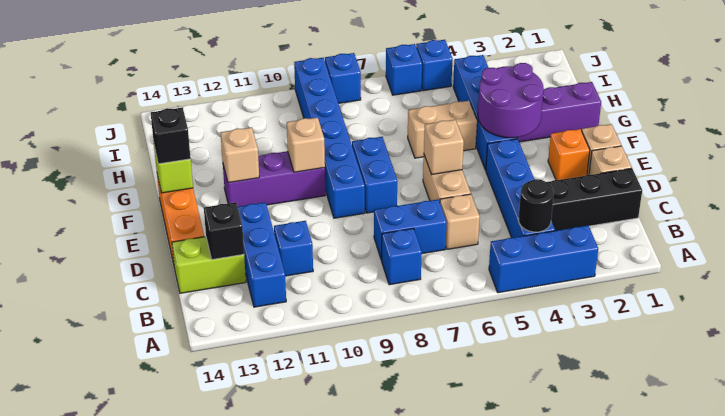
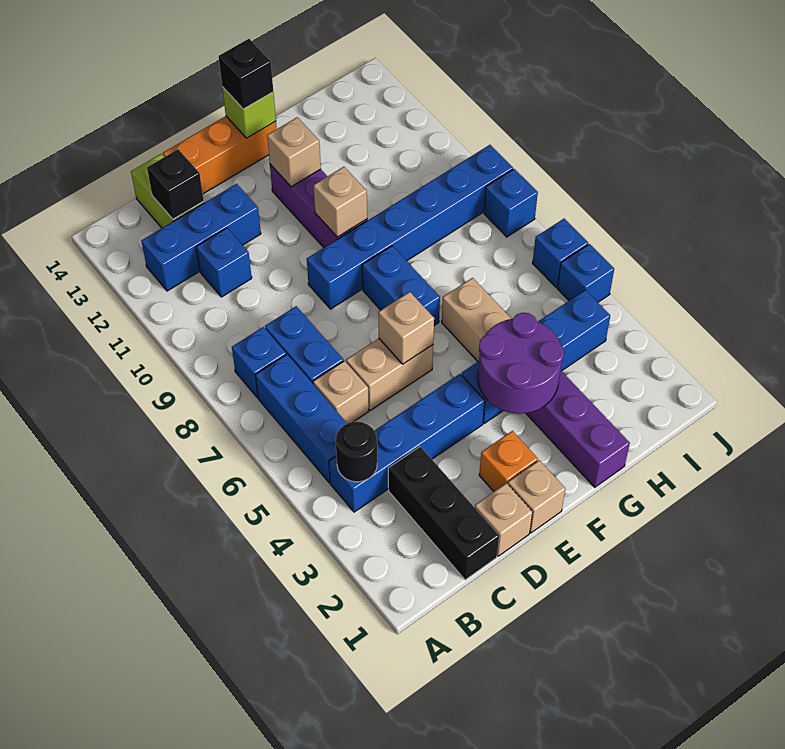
blue 1x3 brick [489,225,598,293] -> blue 1x3 brick moved to [255,354,347,483]
blue 1x2 brick [352,137,397,213] -> blue 1x2 brick turned to [362,246,440,325]

